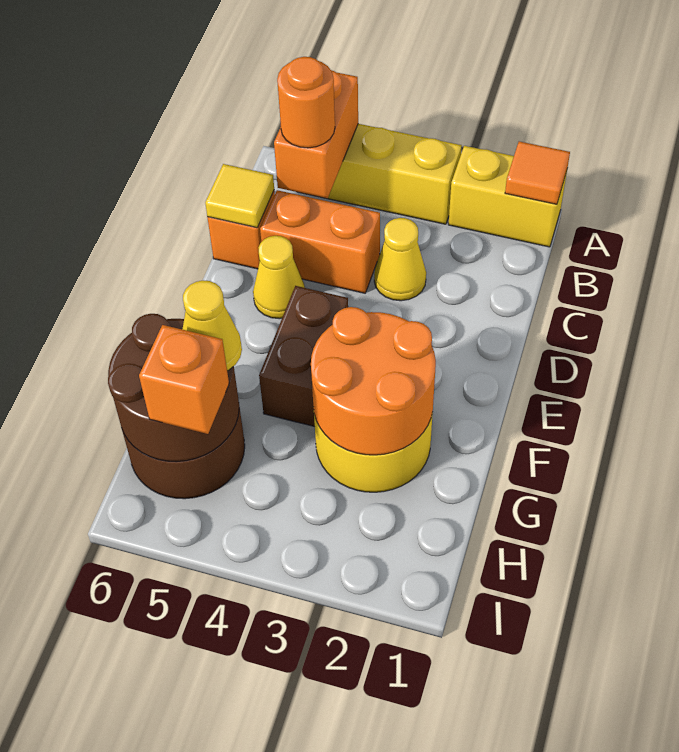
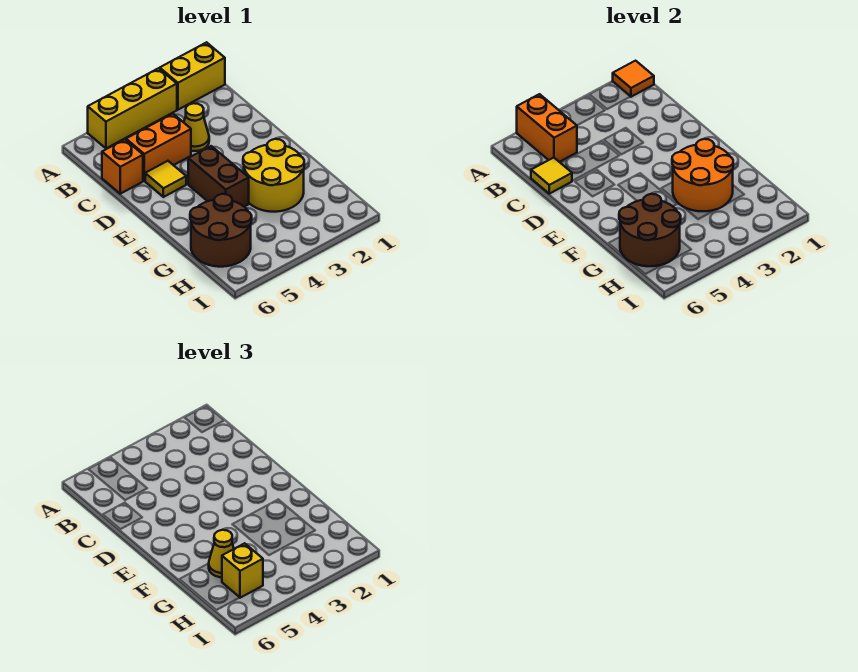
orange 1x1 round brick [277,57,335,148] -> none
yellow 1x1 cone [253,236,305,319] -> yellow 1x1 tile [145,161,186,197]
orange 1x1 brick [139,325,229,434] -> yellow 1x1 brick [222,543,263,598]

